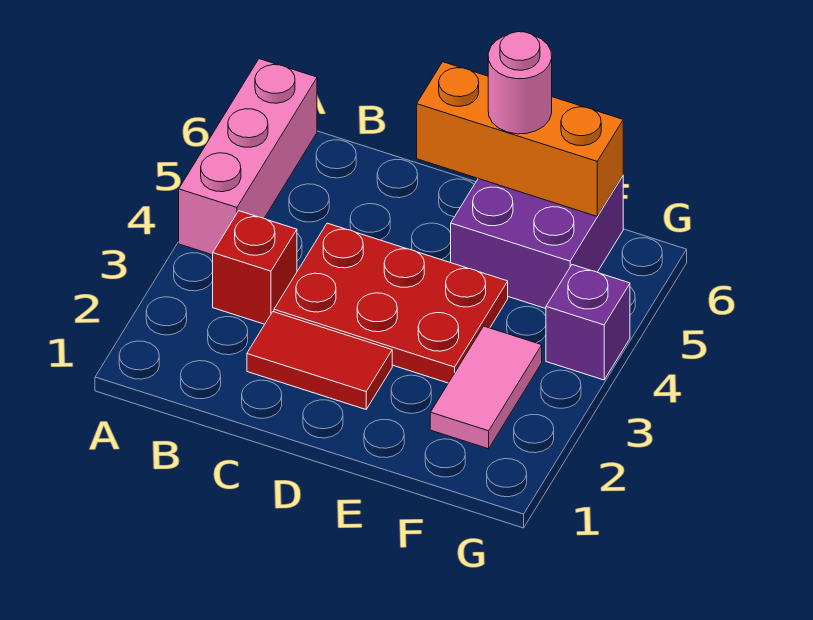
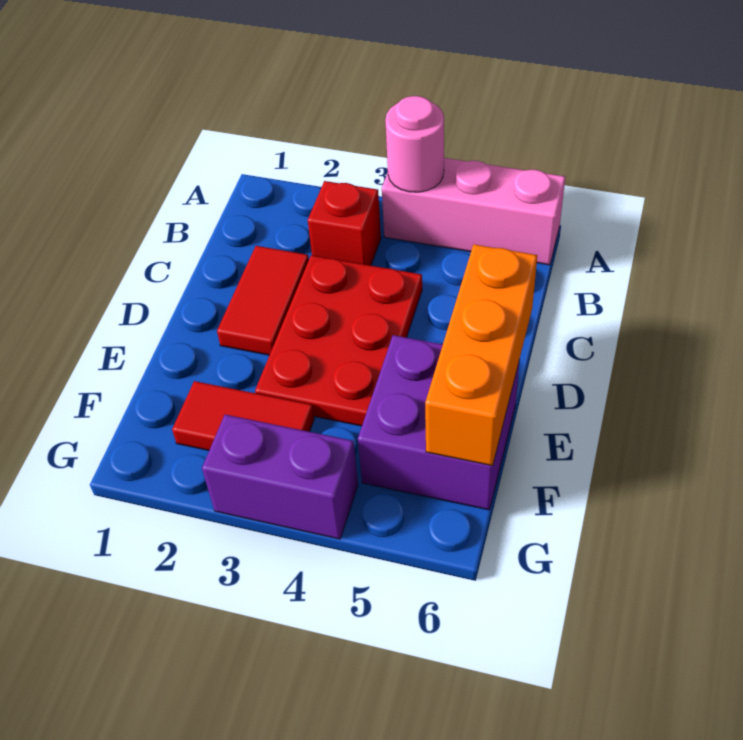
pink 1x1 round brick [488,32,552,134] -> pink 1x1 round brick moved to [385,96,444,192]
pink 1x2 tile [430,326,542,449] -> red 1x2 tile [172,381,314,450]
purple 1x1 brick [546,265,630,380] -> purple 1x2 brick [202,415,358,539]

